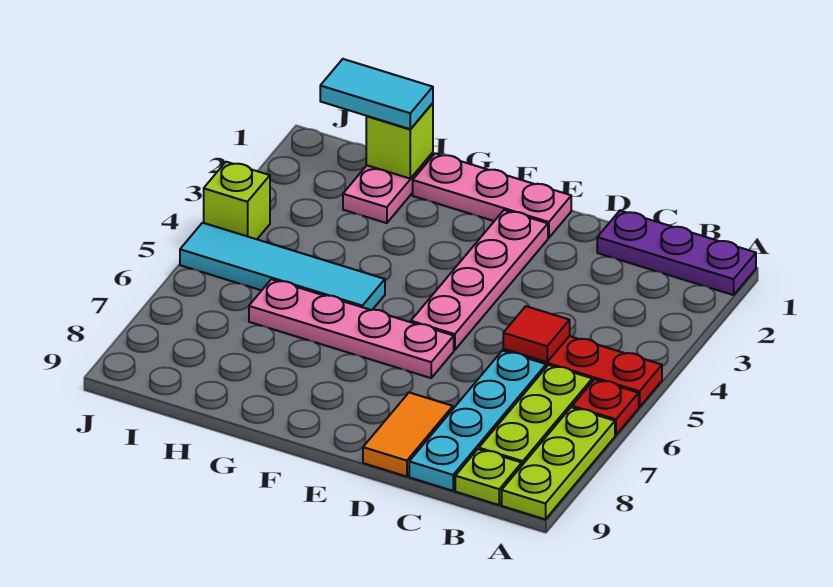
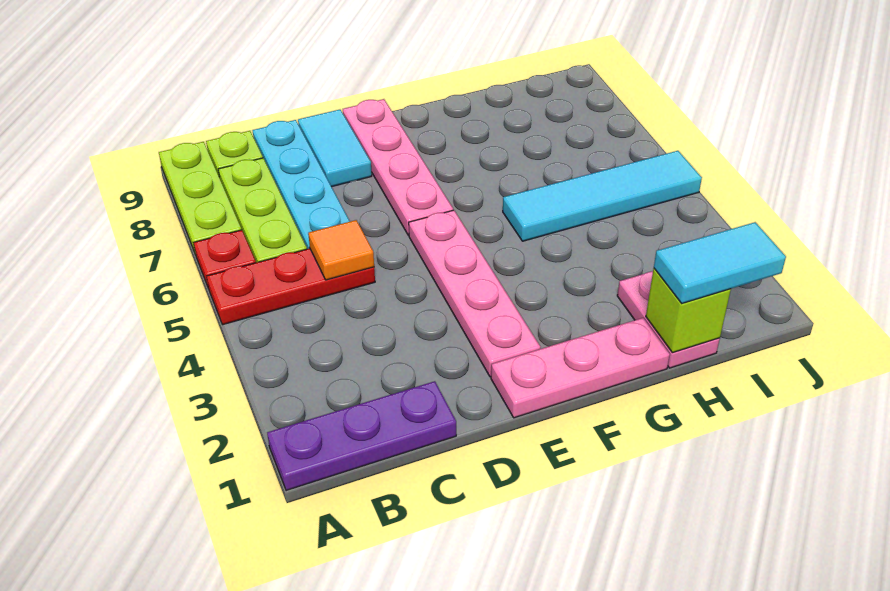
red 1x1 tile [503,306,570,362] -> orange 1x1 tile [308,220,374,280]
orange 1x2 tile [363,393,453,477] -> cyan 1x2 tile [298,110,372,187]
pink 1x4 plate [249,279,454,378] -> pink 1x4 plate turned to [343,99,453,235]
lime 1x1 brick [204,162,270,239] -> none

